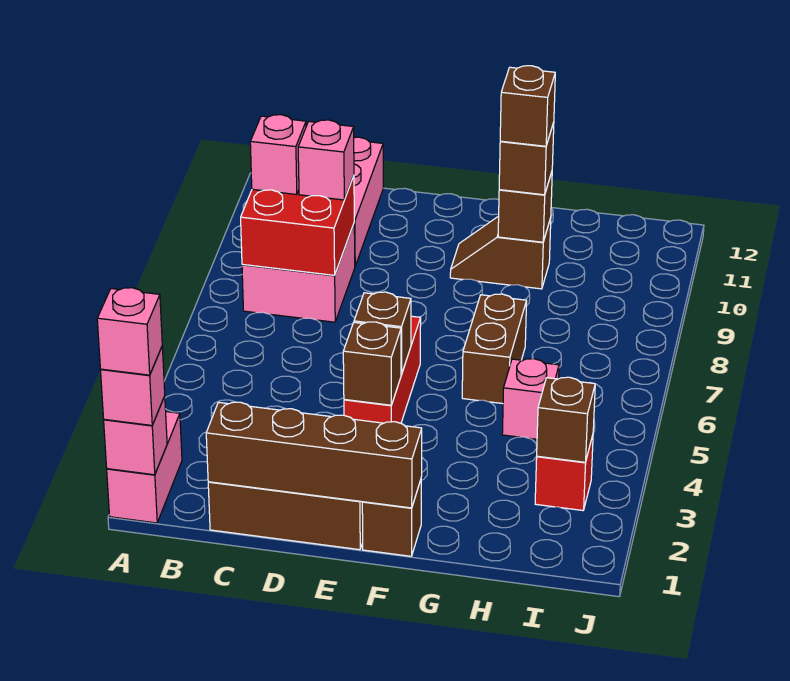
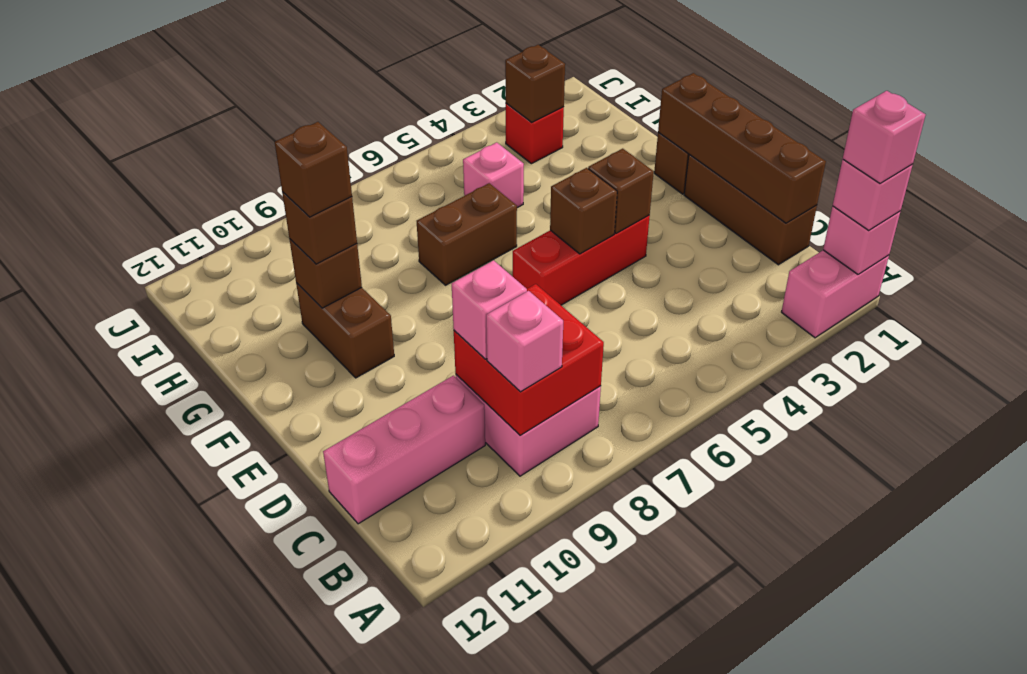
brown 1x2 slope [450,216,551,289] -> brown 1x2 brick [296,283,394,378]

